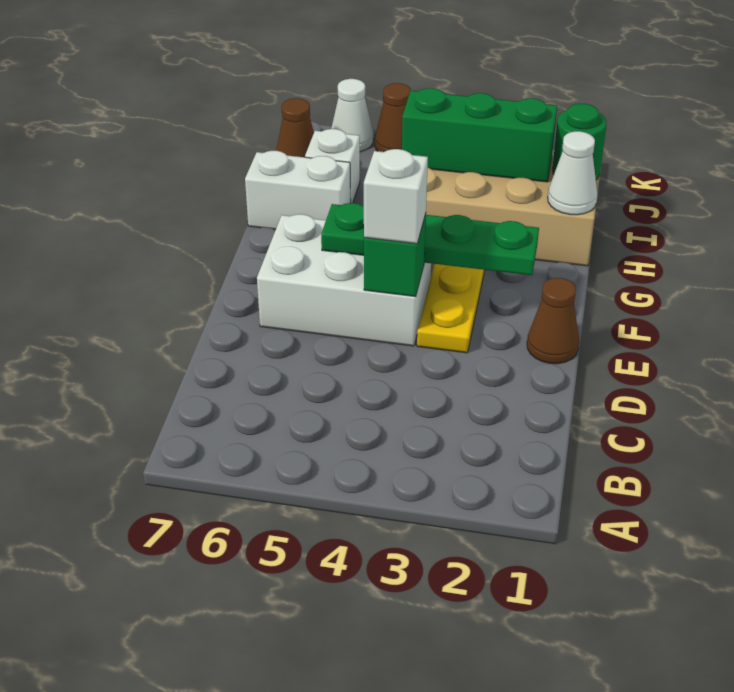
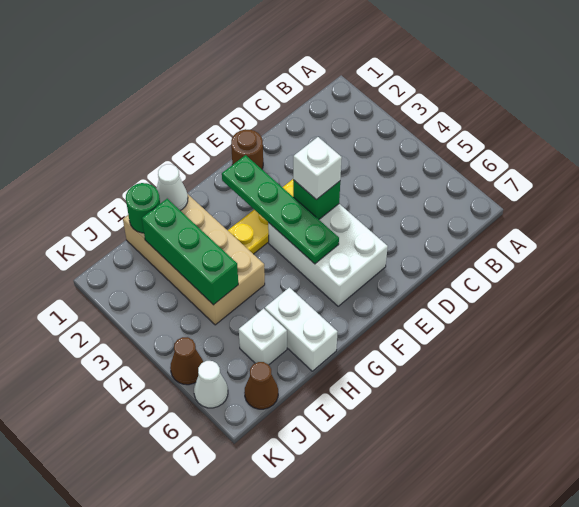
brown 1x1 cone [527,278,579,364] -> brown 1x1 round brick [231,129,263,169]

